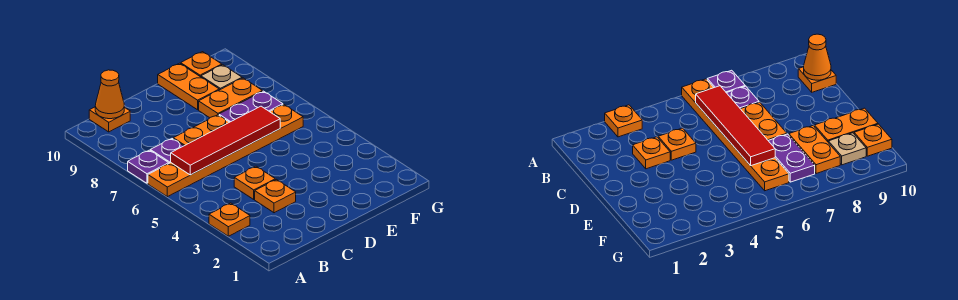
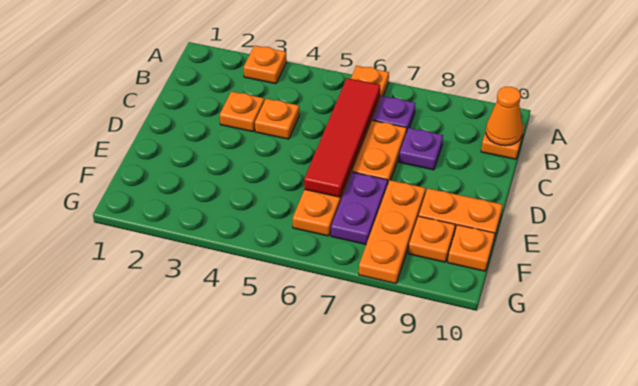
purple 1x1 plate [128,150,169,183] -> purple 1x1 plate moved to [399,128,443,170]
orange 1x2 plate [199,78,262,118] -> orange 1x3 plate [359,180,426,284]
tan 1x1 plate [201,65,242,90] -> orange 1x1 plate [408,216,455,262]

